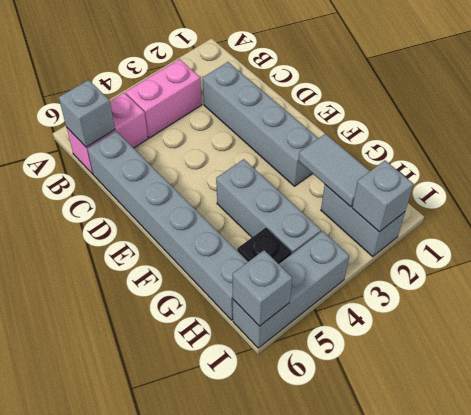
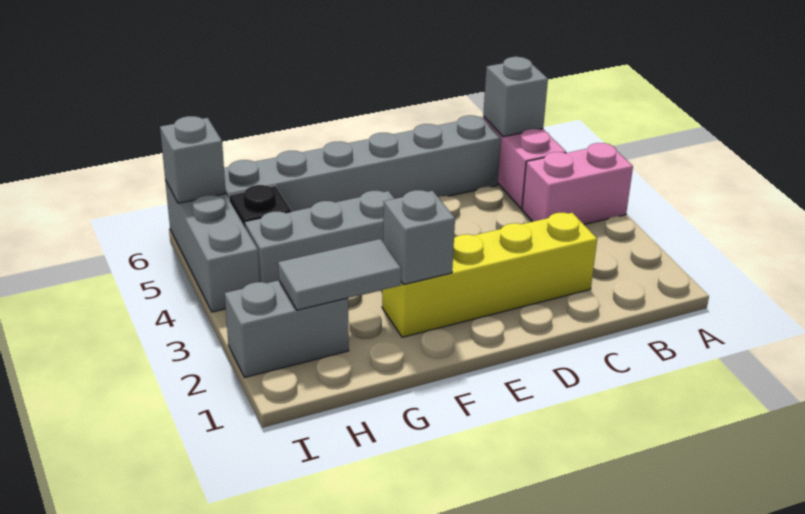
pink 1x2 brick [126,59,202,138] -> pink 1x2 brick turned to [522,143,633,224]
grey 1x4 brick [203,62,318,186] -> yellow 1x4 brick [382,213,597,337]
grey 1x1 brick [352,160,413,232] -> grey 1x1 brick moved to [383,190,455,285]

